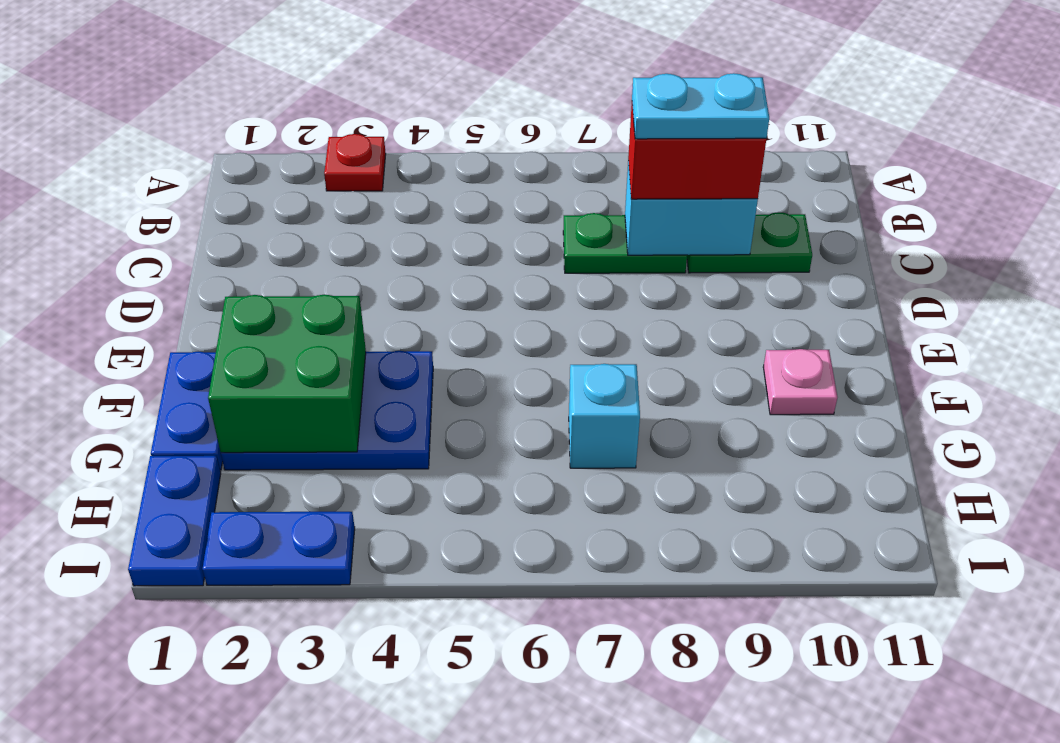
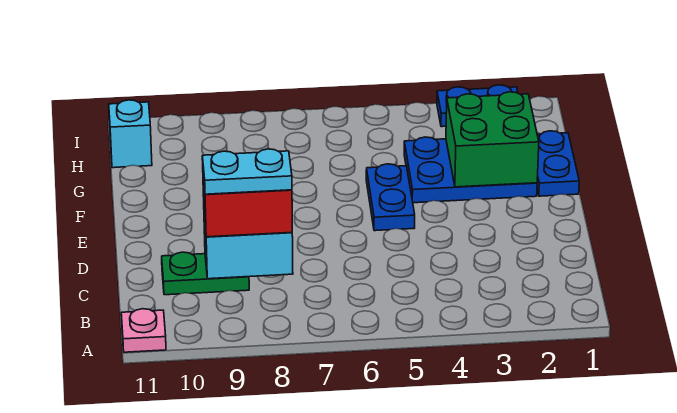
red 1x1 plate [324,134,386,191] -> none
green 1x2 plate [563,213,687,273] -> none
pink 1x1 plate [763,349,837,415] -> pink 1x1 plate moved to [121,309,166,352]
cyan 1x1 brick [569,364,640,468] -> cyan 1x1 brick moved to [109,100,152,168]
blue 1x2 plate [128,456,221,586] -> blue 1x2 plate moved to [366,164,415,231]

